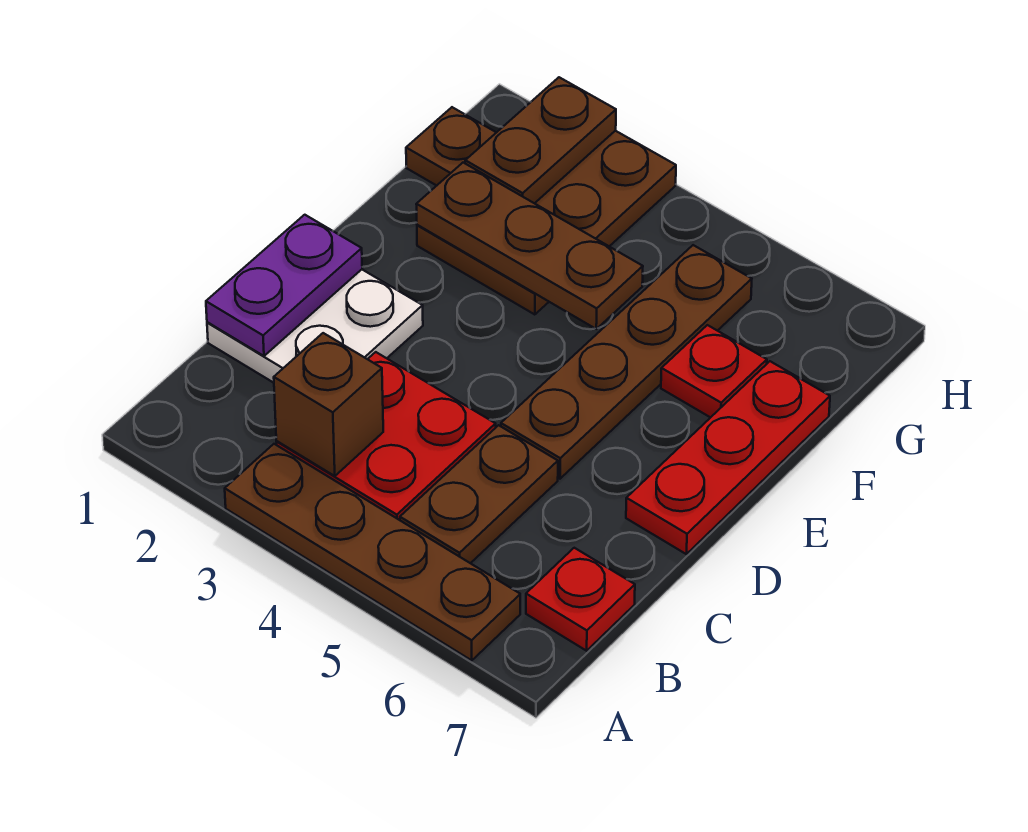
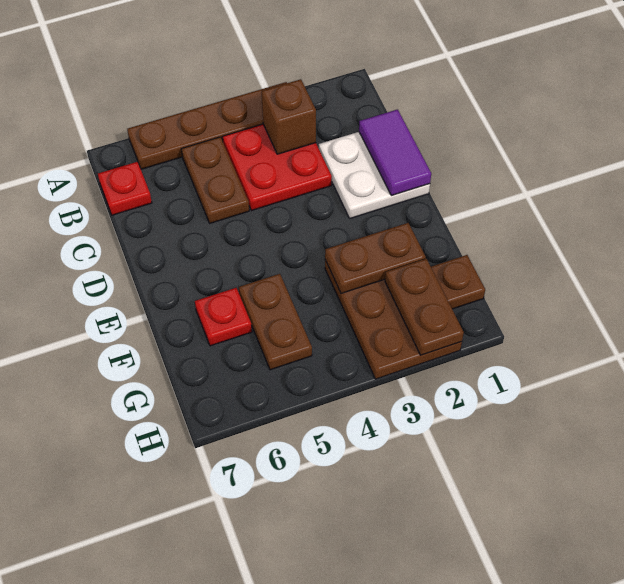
purple 1x2 plate [206,215,362,356] -> purple 1x2 tile [359,110,431,195]
brown 1x4 plate [501,245,752,479] -> brown 1x2 plate [239,274,312,370]
red 1x3 plate [626,361,830,554] -> none
brown 1x3 plate [416,163,643,329] -> brown 1x2 plate [325,223,426,293]

